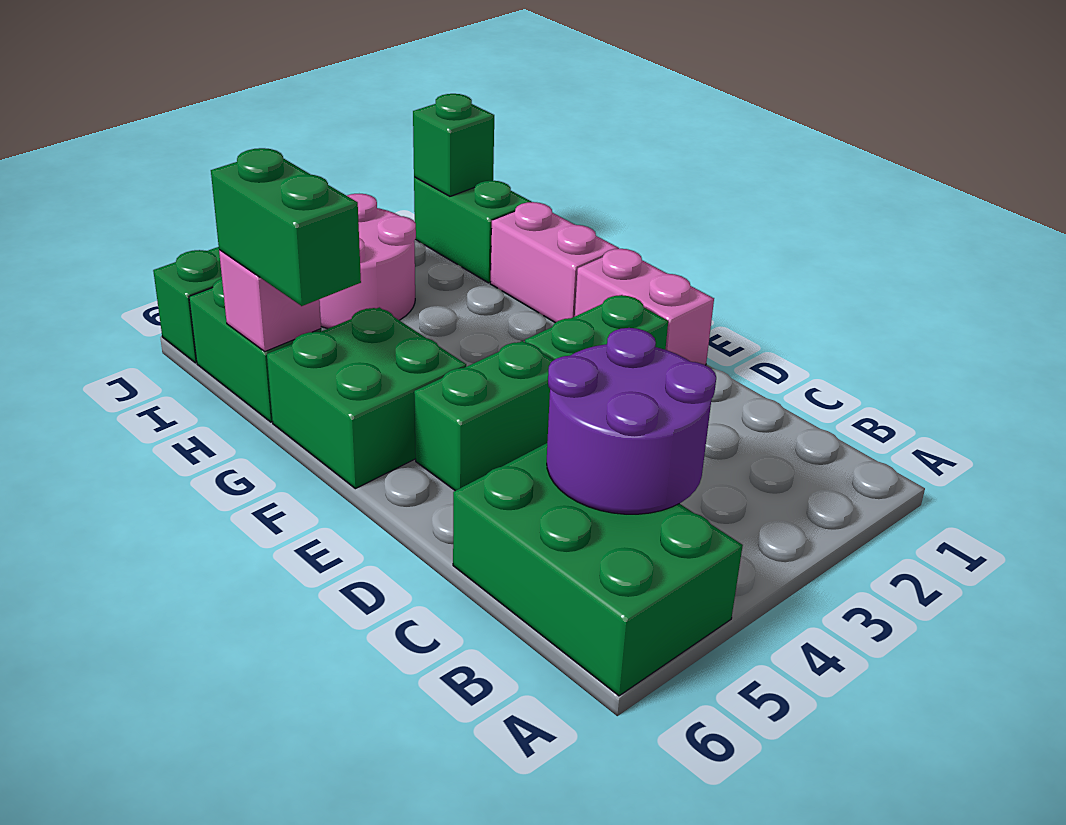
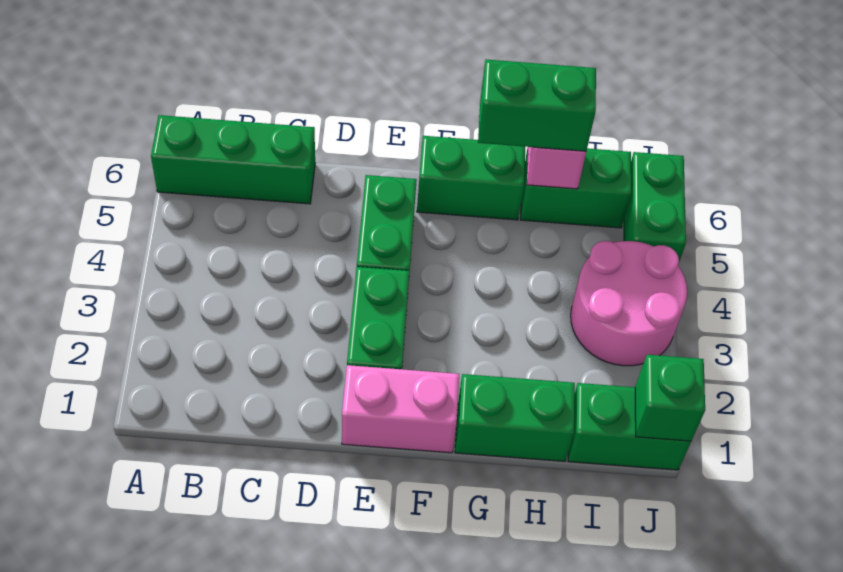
green 2x3 brick [453,443,743,696] -> green 1x3 brick [151,115,315,204]
purple 2x2 round brick [547,328,716,514] -> none
green 2x2 brick [267,307,466,489] -> green 1x2 brick [417,136,525,220]
pink 1x2 brick [490,202,619,323] -> green 1x2 brick [455,374,575,461]

